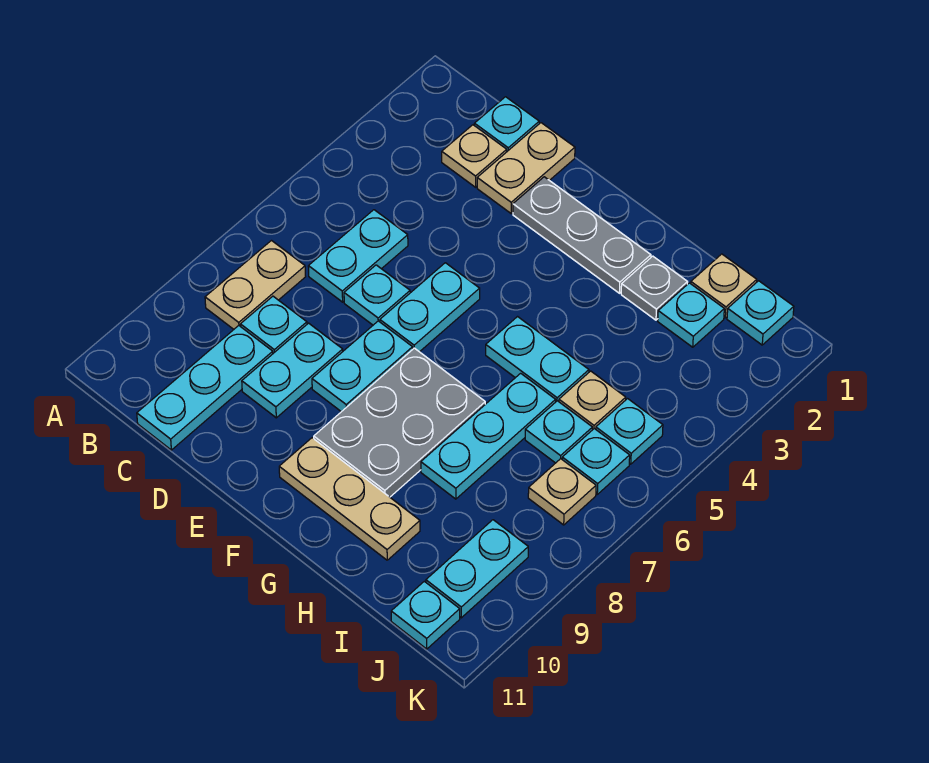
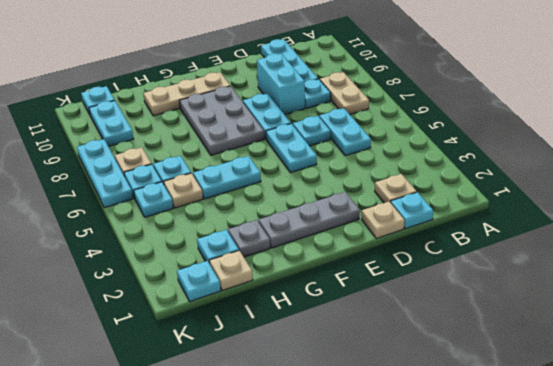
tan 1x2 plate [477,123,575,213] -> tan 1x1 plate [362,202,405,239]
cyan 1x2 plate [242,323,343,418] -> cyan 1x2 brick [257,54,305,115]
cyan 1x3 plate [421,373,556,499] -> cyan 1x3 plate moved to [77,139,133,208]

